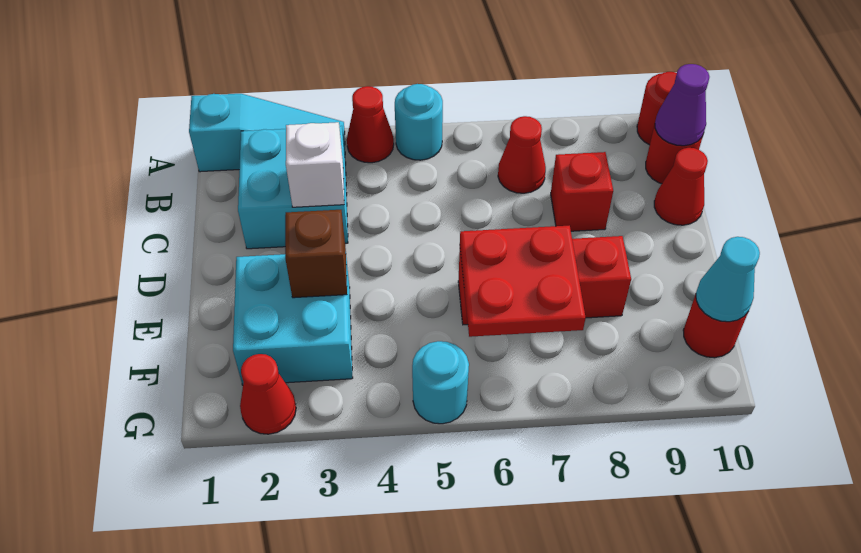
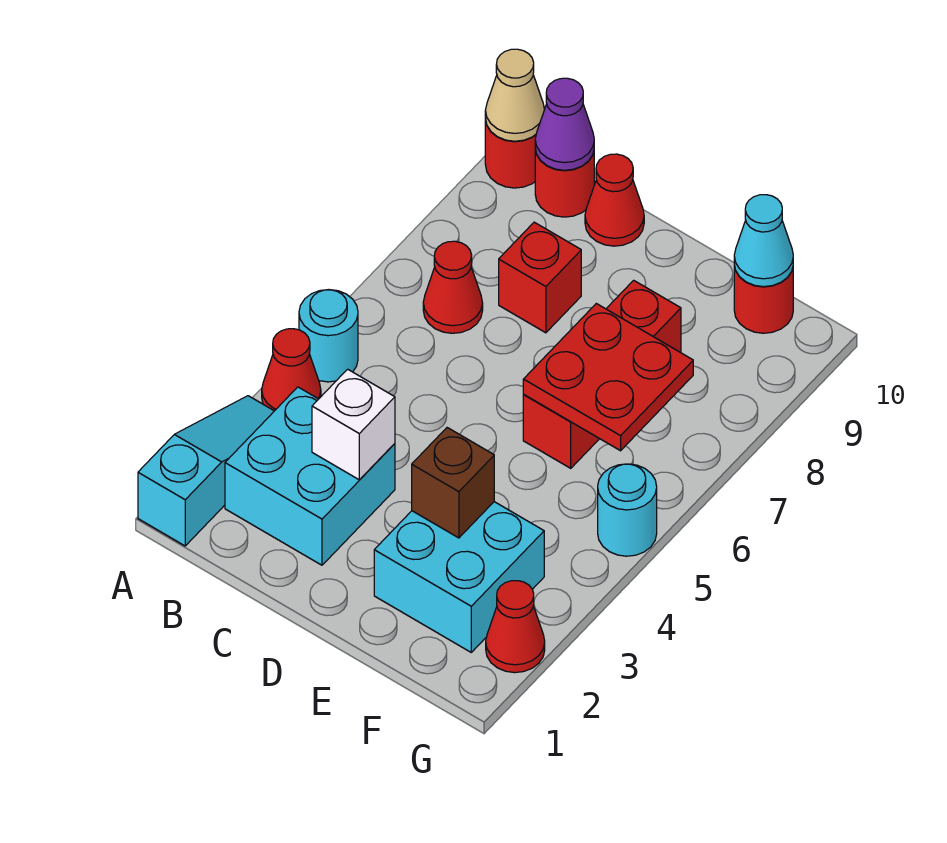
none -> tan 1x1 cone [485,49,544,141]

